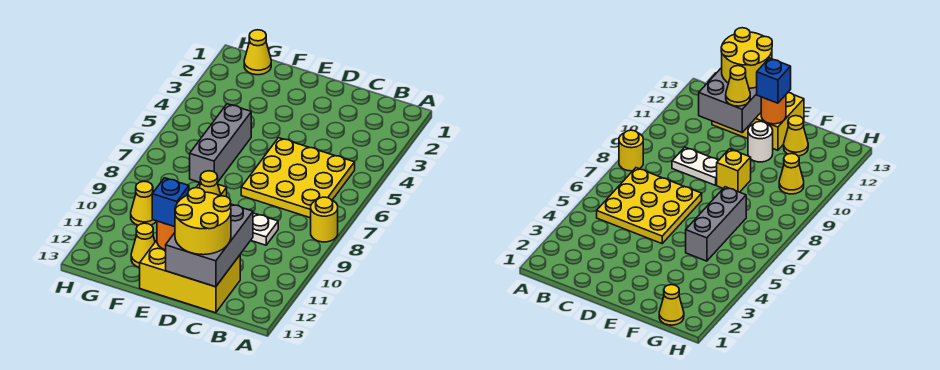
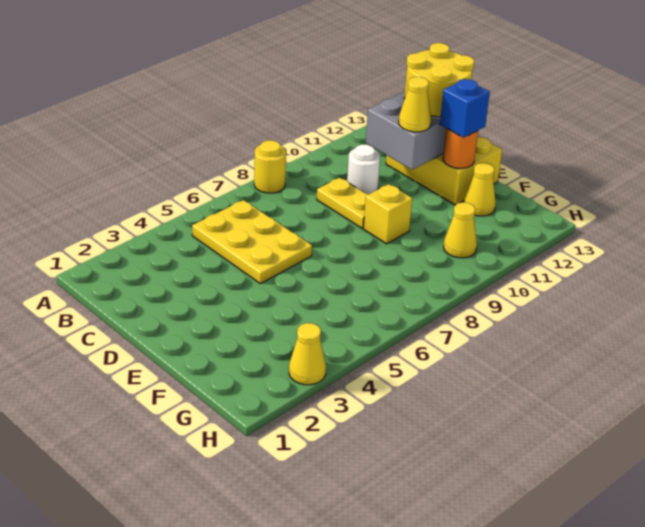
yellow 3x3 plate [241,138,355,218] -> yellow 2x3 plate [192,200,312,284]
white 1x2 plate [251,213,278,245] -> yellow 1x2 plate [317,178,368,228]
white 1x1 round brick [748,121,773,162] -> white 1x1 round brick moved to [347,145,380,194]
grey 1x3 brick [190,104,251,183] -> none
yellow 1x1 cone [244,30,271,75] -> yellow 1x1 cone moved to [289,323,326,385]

